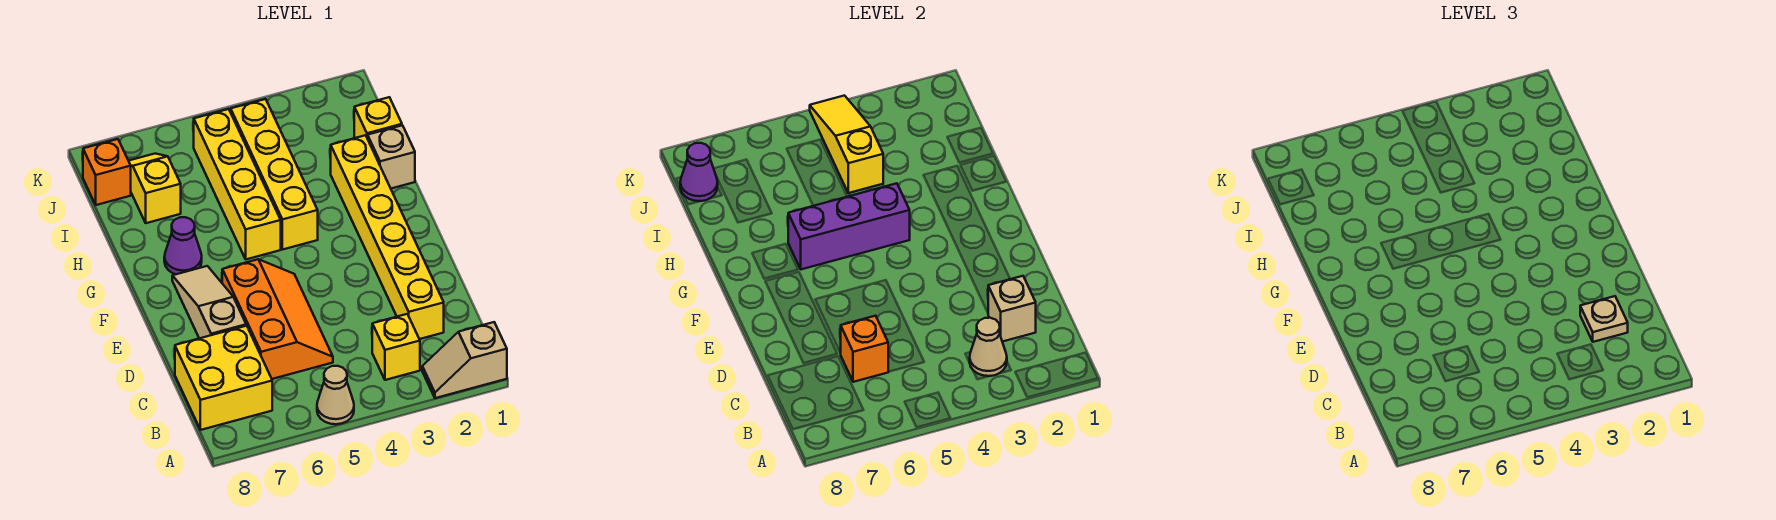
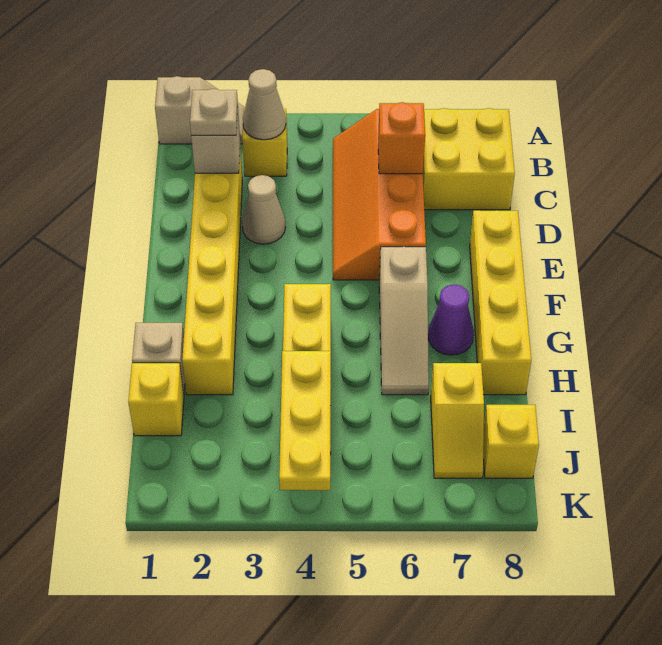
tan 1x1 cone [317,366,354,424] -> tan 1x1 cone moved to [242,175,285,244]
orange 2x3 slope [222,259,333,379] -> orange 2x4 slope [333,109,426,280]
tan 1x3 slope [172,266,246,338] -> tan 1x3 slope moved to [379,247,429,395]
purple 1x3 brick [788,183,910,269] -> none
yellow 1x4 brick [194,109,281,259] -> yellow 1x4 brick moved to [470,210,531,395]
yellow 1x3 slope [810,96,883,193] -> yellow 1x3 plate [279,351,331,490]
orange 1x1 brick [83,139,131,205] -> yellow 1x1 brick [483,405,539,478]
purple 1x1 cone [680,143,718,201] -> none

